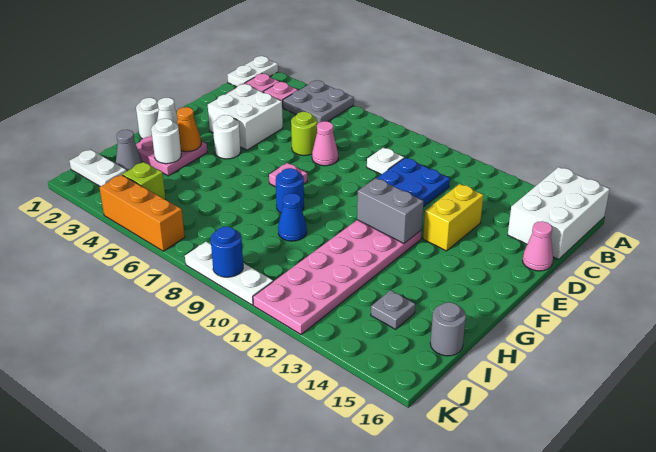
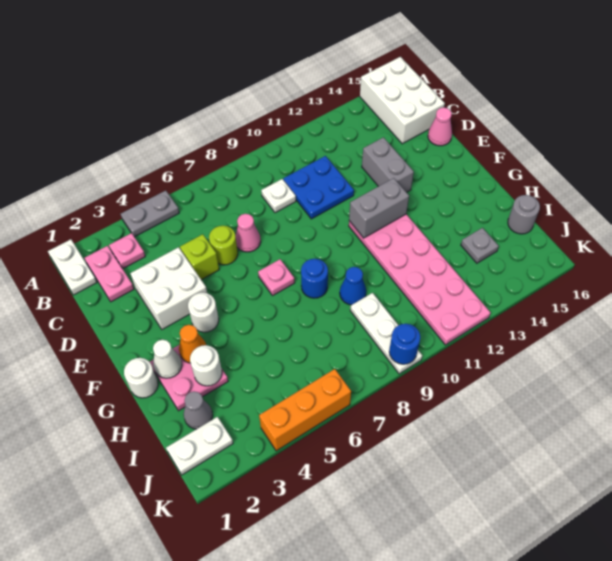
grey 2x2 plate [283,81,354,124] -> grey 1x2 plate [121,191,179,237]
yellow 1x2 brick [423,184,483,251] -> grey 1x2 brick [362,137,414,192]
lime 1x1 brick [123,162,166,200] -> lime 1x1 brick moved to [180,234,219,280]
white 1x3 plate [185,242,273,305] -> white 1x3 plate turned to [350,293,422,374]

